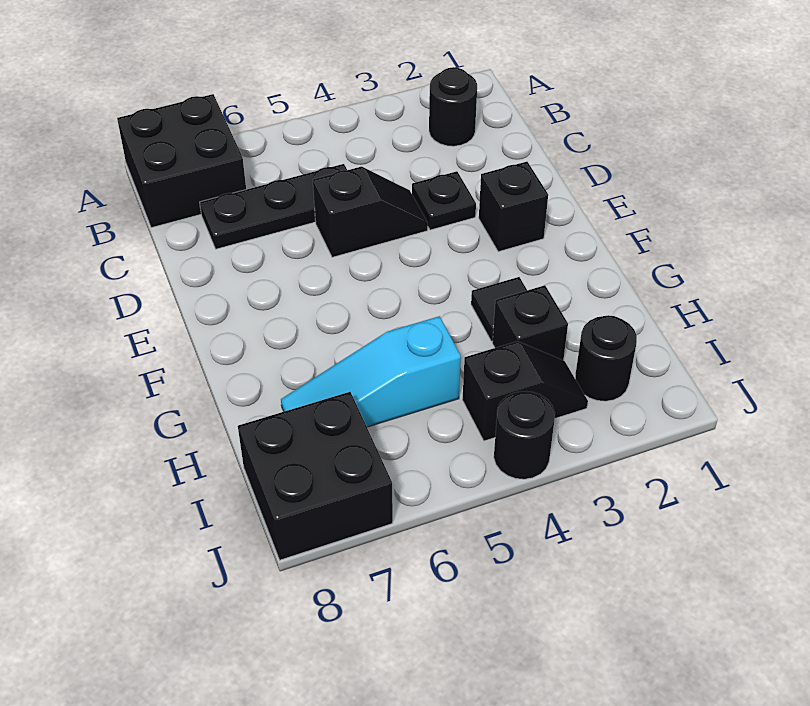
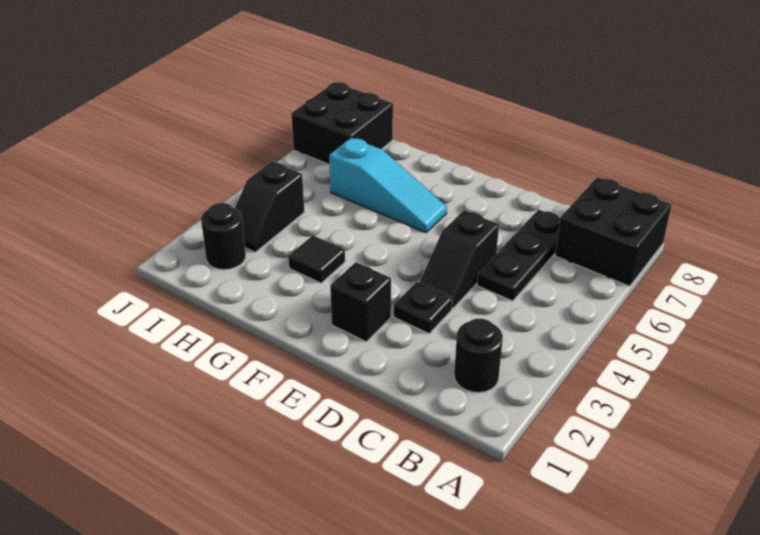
black 1x1 brick [492,285,568,360] -> none
cyan 1x3 slope [281,316,461,427] -> cyan 1x3 slope turned to [329,138,447,233]
black 1x1 round brick [494,391,555,479] -> none

